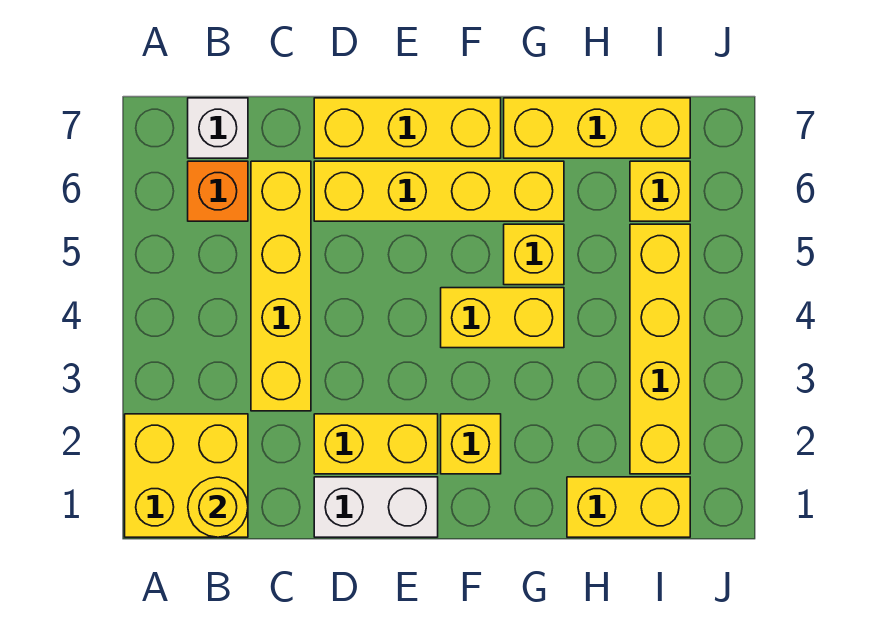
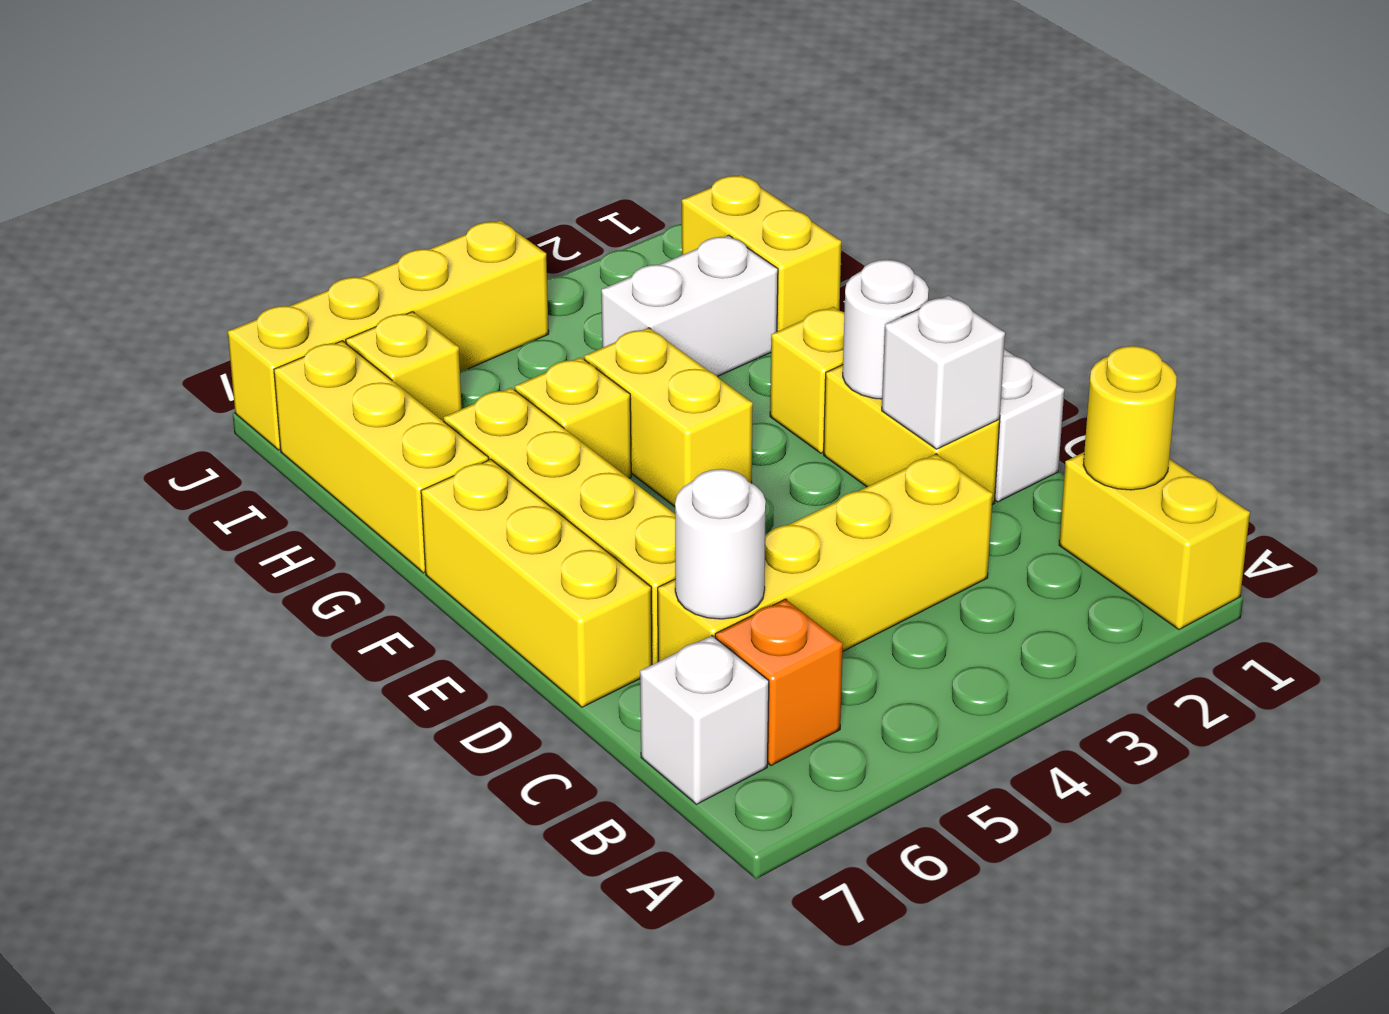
yellow 2x2 brick [125,414,248,537] -> yellow 1x2 brick [1059,452,1250,629]
none -> white 1x1 round brick [675,469,766,619]
none -> white 1x1 brick [882,296,1005,449]
none -> white 1x1 round brick [843,260,929,399]
none -> white 1x2 brick [601,235,778,377]
yellow 1x4 brick [630,224,690,474] -> yellow 1x4 brick moved to [228,220,549,450]

